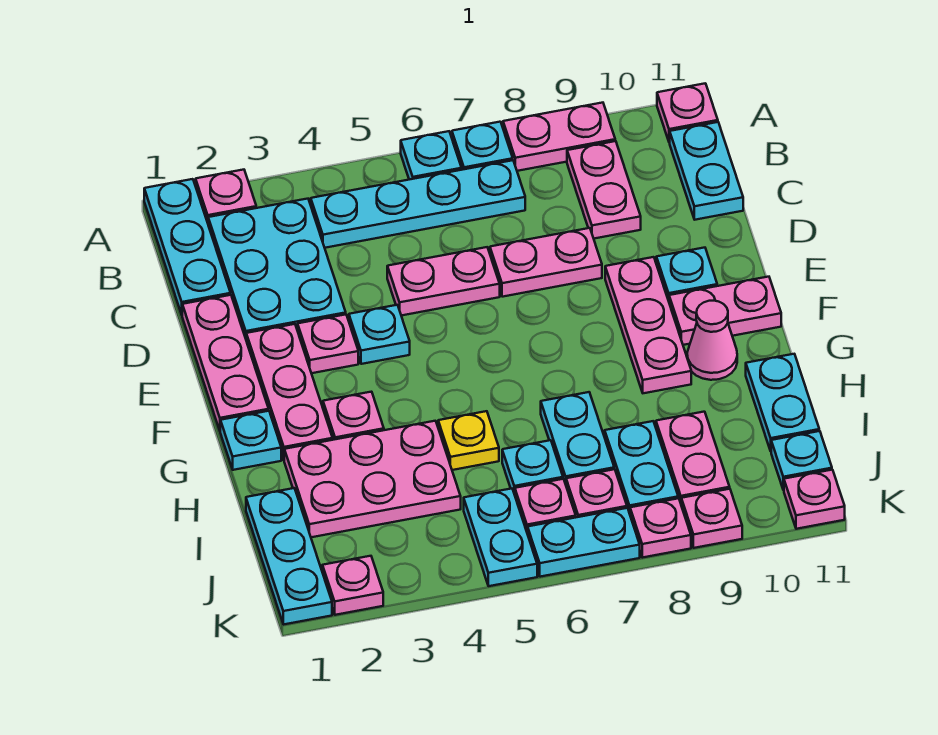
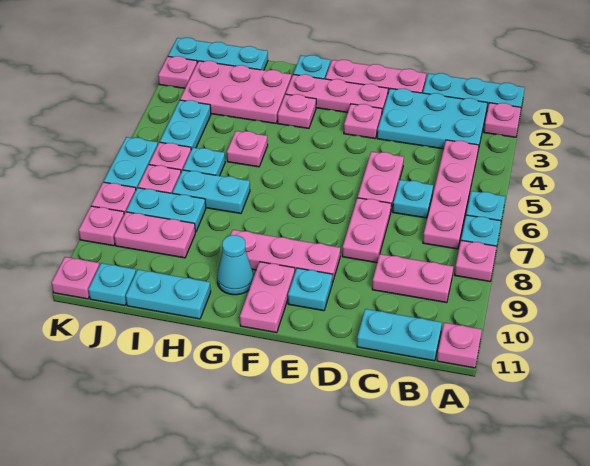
pink 1x2 plate [503,103,615,171] -> pink 1x1 plate [455,240,497,282]
cyan 1x4 plate [311,160,525,248] -> pink 1x4 plate [423,140,479,249]
cyan 1x1 plate [349,305,410,364] -> cyan 1x1 plate moved to [393,180,433,218]
pink 1x1 cone [687,301,737,380] -> cyan 1x1 cone [217,235,254,295]
pink 2x3 plate [284,421,461,537] -> pink 2x3 plate turned to [180,61,291,124]
yellow 1x1 plate [438,411,499,470] -> pink 1x1 plate [227,131,268,167]
cyan 1x2 plate [464,489,537,586] -> cyan 1x2 plate turned to [160,100,211,150]

